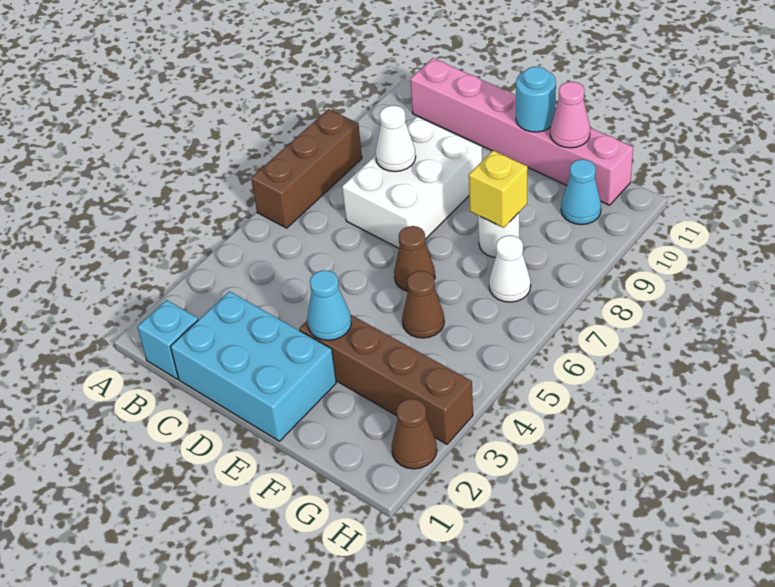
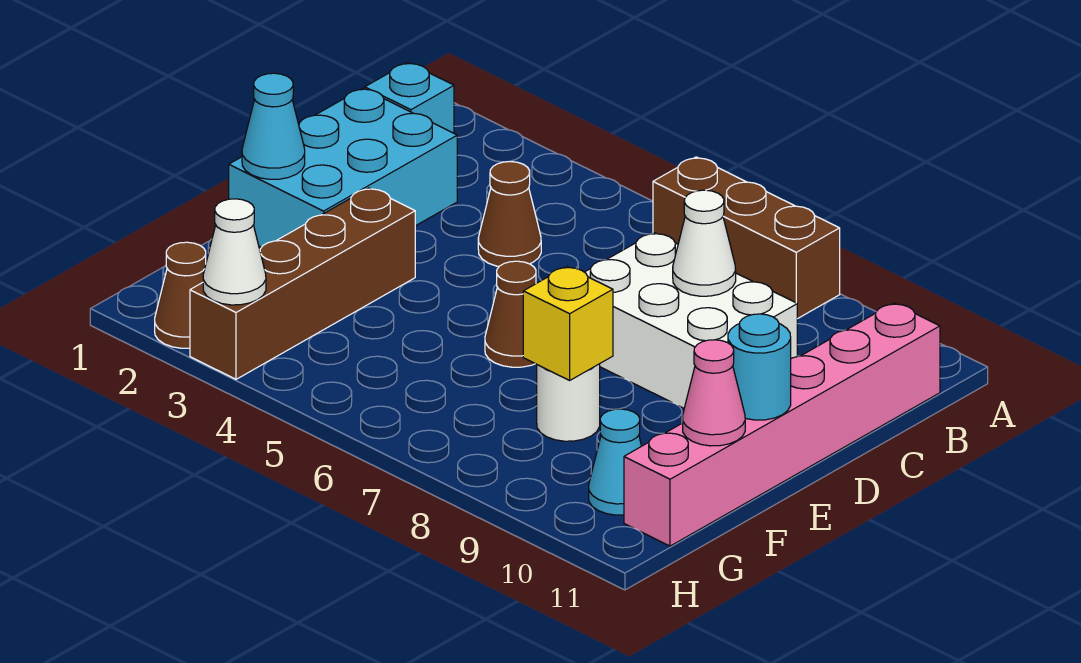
cyan 1x1 cone [307,270,351,340] -> cyan 1x1 cone moved to [242,73,305,179]
brown 1x1 cone [402,271,444,338] -> brown 1x1 cone moved to [478,162,541,266]
white 1x1 cone [489,235,531,302] -> white 1x1 cone moved to [203,199,266,305]

